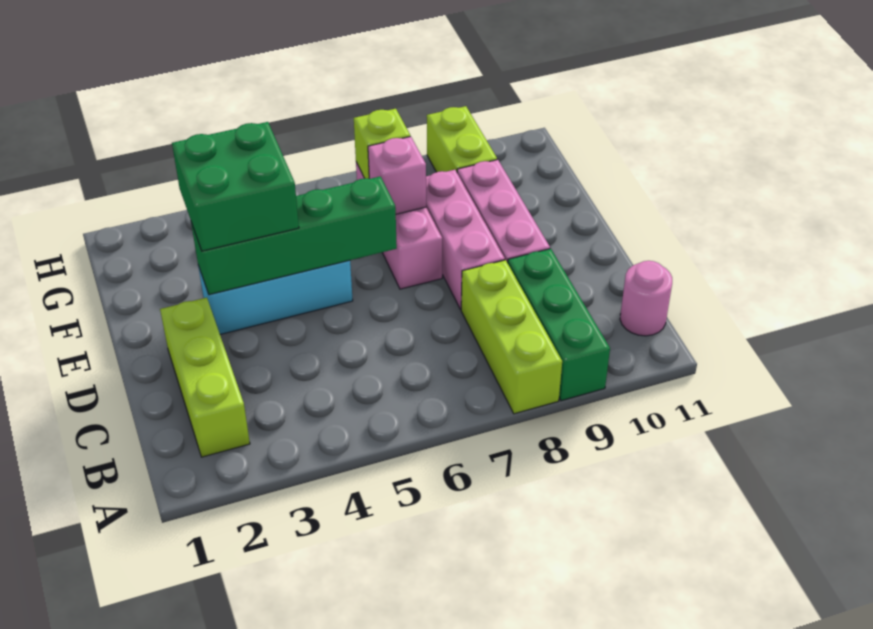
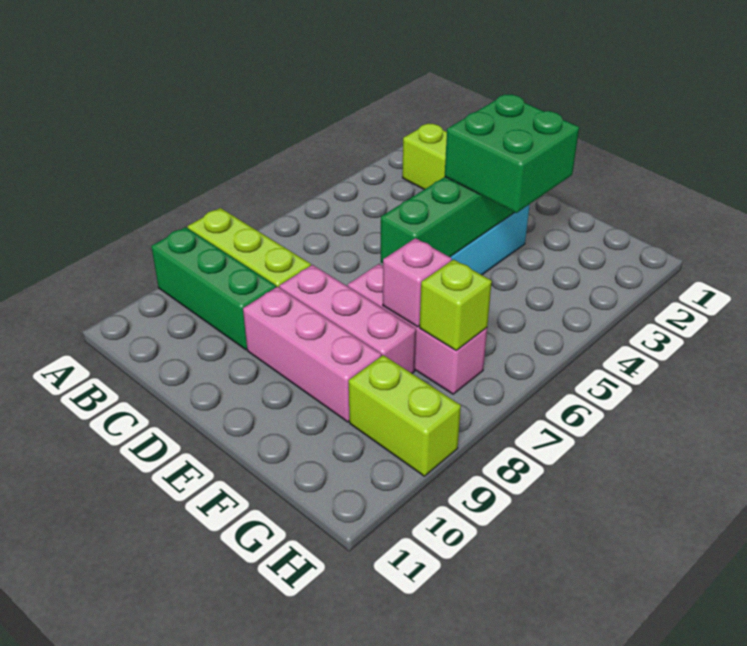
pink 1x1 round brick [620,261,672,336] -> none

